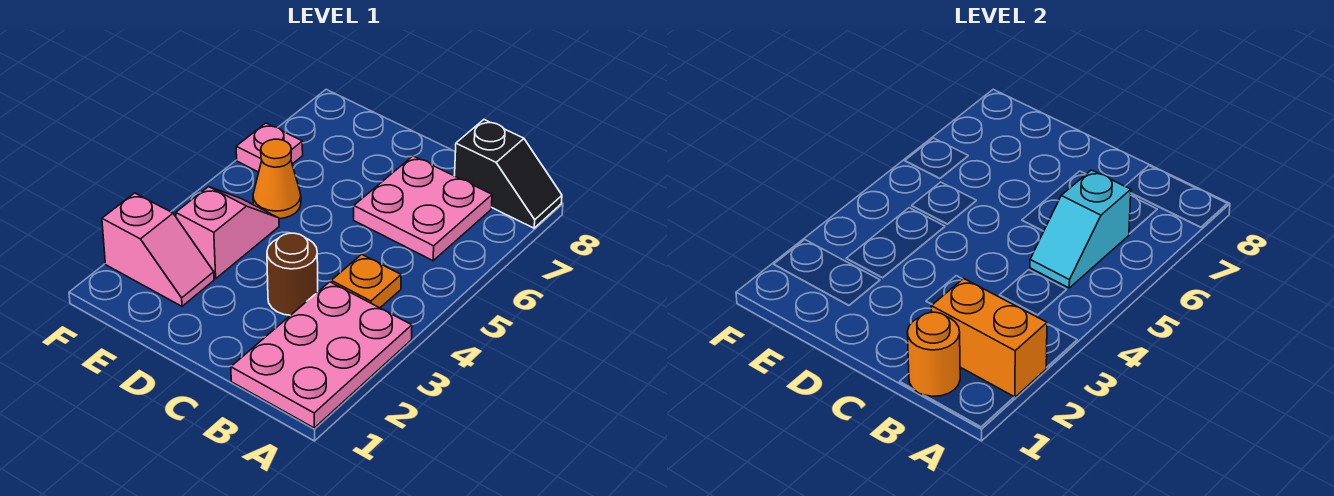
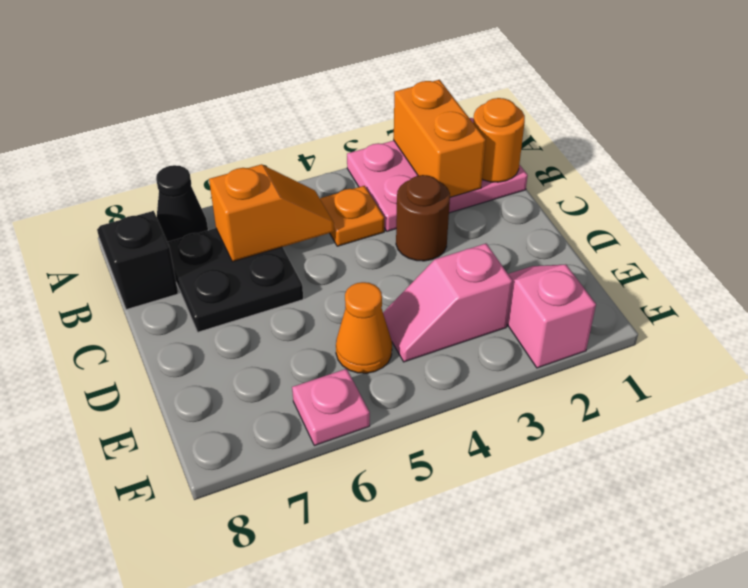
none -> black 1x1 cone [156,165,208,242]
cyan 1x2 slope [1030,170,1131,288] -> orange 1x2 slope [209,164,334,262]
pink 2x2 plate [354,156,492,261] -> black 2x2 plate [168,228,303,332]

